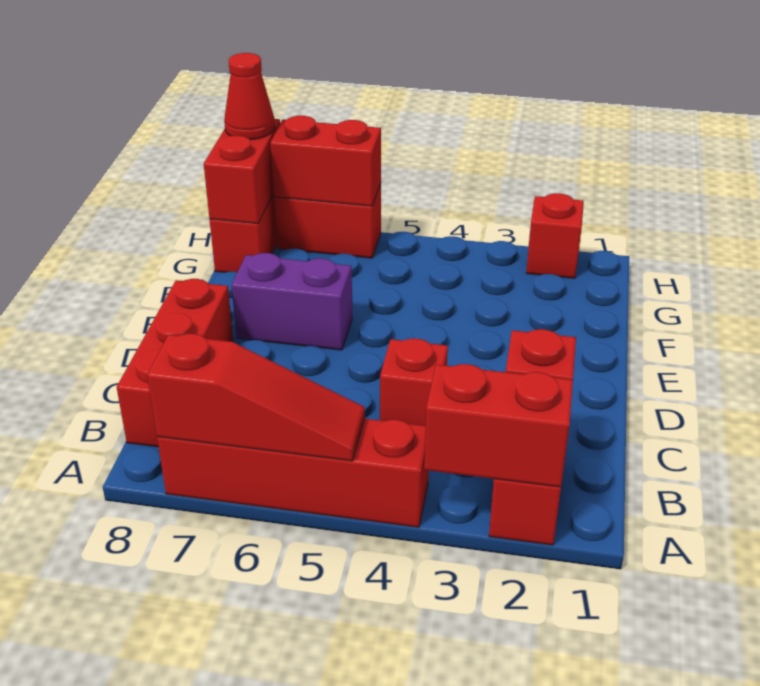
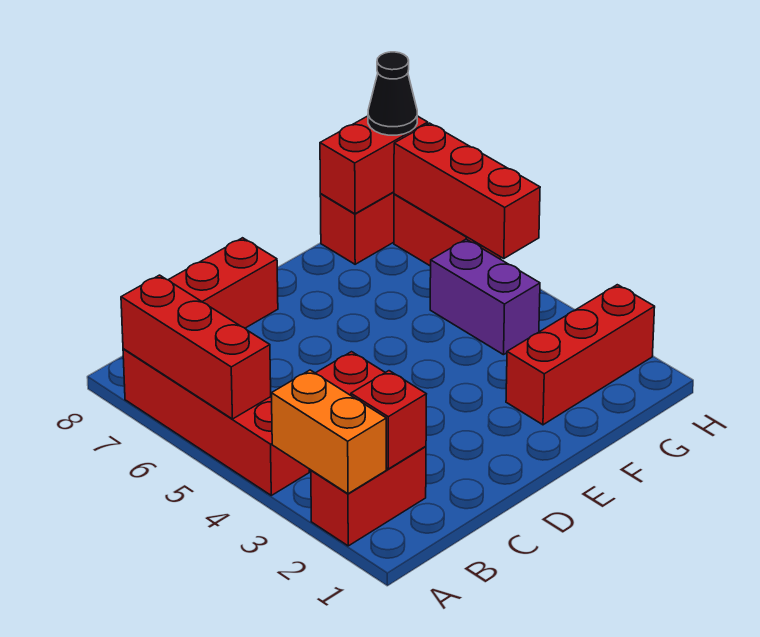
red 1x2 brick [424,364,573,487] -> orange 1x2 brick [271,370,386,494]
red 1x3 slope [147,334,365,461] -> red 1x3 brick [121,275,271,419]
purple 1x2 brick [231,253,352,350] -> purple 1x2 brick moved to [430,239,540,355]
red 1x1 brick [526,193,584,278] -> red 1x3 brick [506,285,655,425]
red 1x2 brick [270,116,381,206] -> red 1x3 brick [394,123,540,258]
red 1x1 cone [224,53,275,140] -> black 1x1 cone [368,52,417,135]

